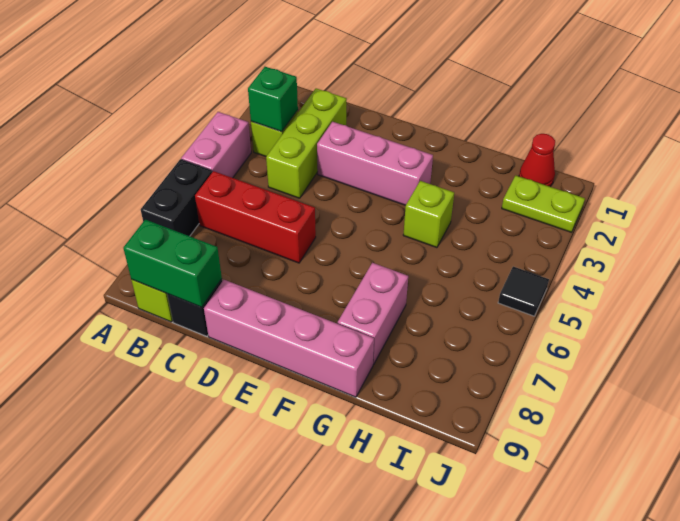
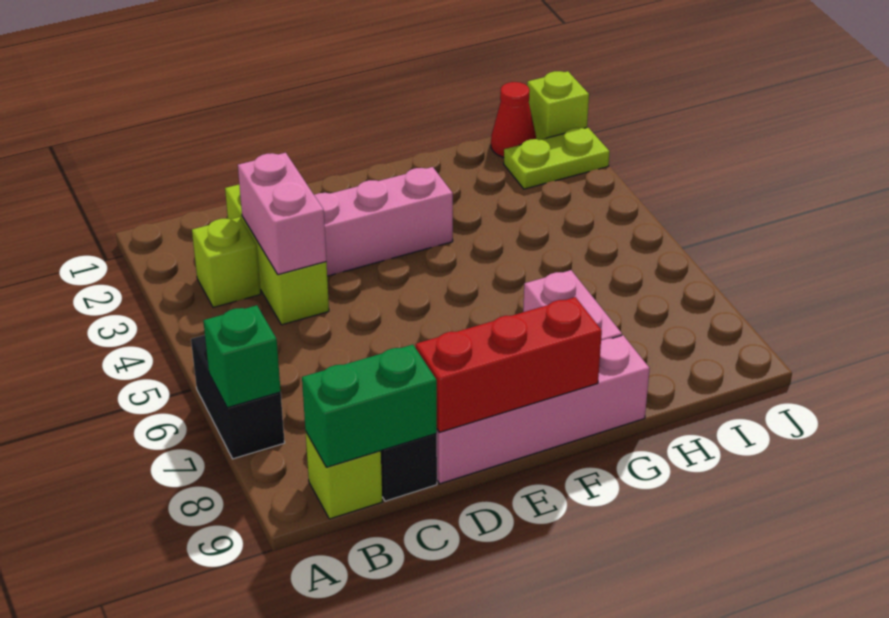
pink 1x2 brick [181,112,251,178] -> pink 1x2 brick moved to [238,153,326,275]
green 1x1 brick [248,67,298,132] -> green 1x1 brick moved to [203,305,281,408]
red 1x3 brick [195,171,316,263] -> red 1x3 brick moved to [416,297,602,432]
lime 1x1 brick [403,181,454,248] -> lime 1x1 brick moved to [527,71,589,140]
black 1x1 tile [498,267,549,316] -> none

